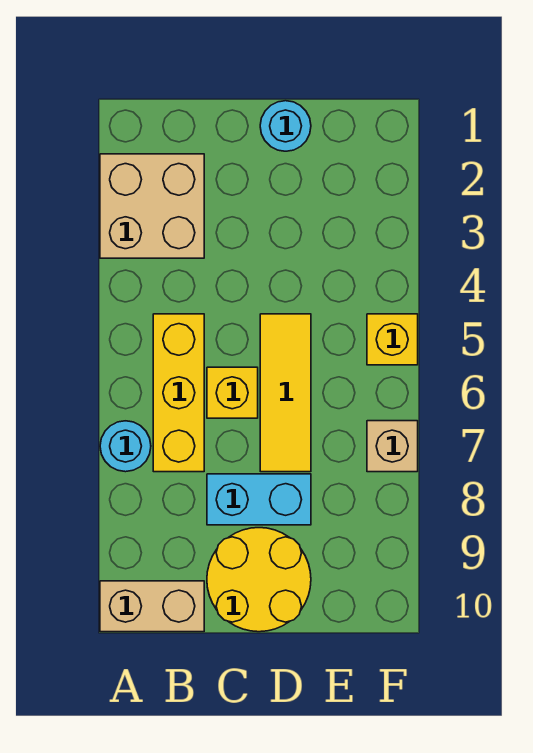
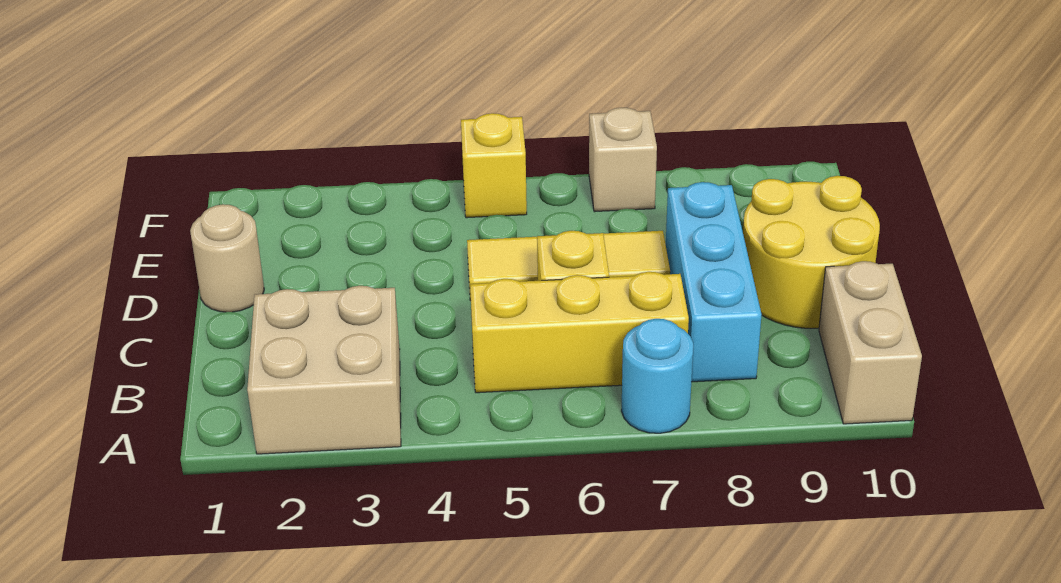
cyan 1x2 brick [207,474,311,525] -> cyan 1x3 brick [666,182,762,382]
cyan 1x1 round brick [260,101,311,151] -> tan 1x1 round brick [190,204,264,312]

